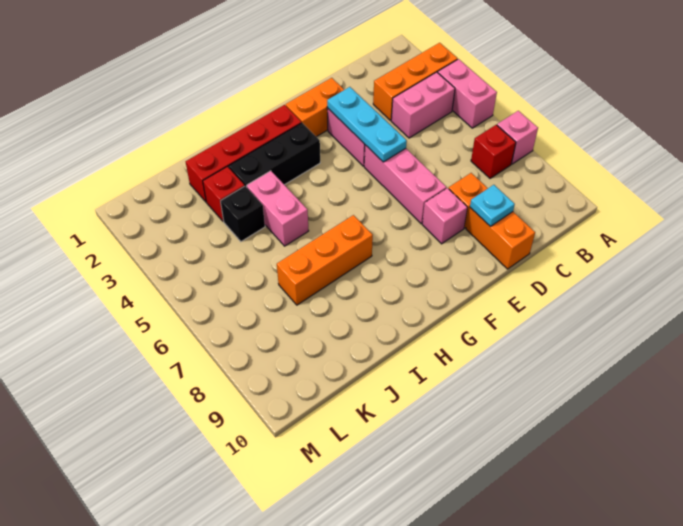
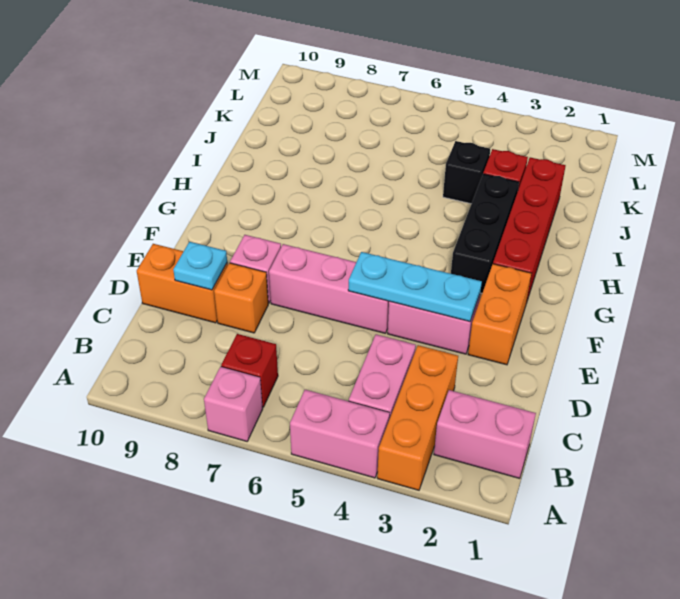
orange 1x3 brick [277,215,373,305] -> none
pink 1x2 brick [247,171,309,246] -> pink 1x2 brick moved to [434,390,536,478]

